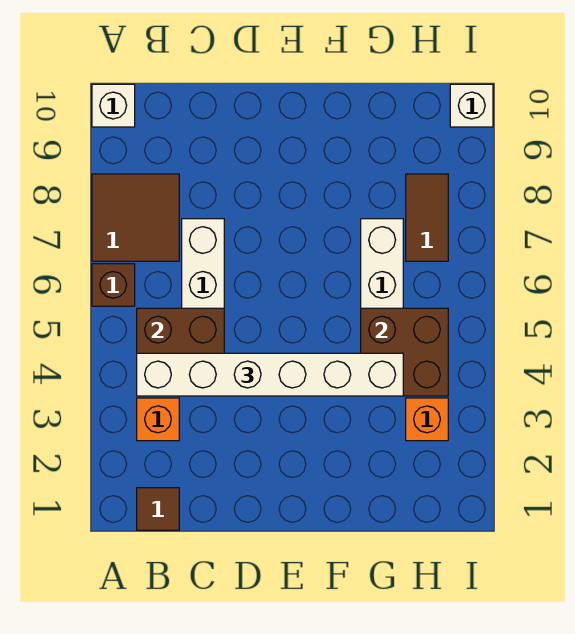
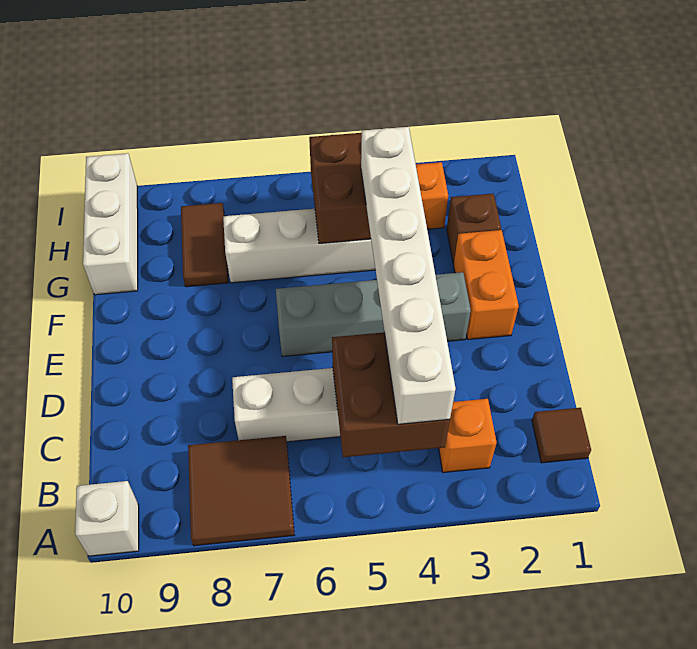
brown 1x1 brick [92,264,135,306] -> brown 1x1 brick moved to [447,194,501,263]
none -> orange 1x2 brick [454,230,519,339]
none -> grey 1x4 brick [276,272,471,357]
brown 1x2 tile [406,174,448,261] -> brown 1x2 tile turned to [181,203,228,287]
white 1x1 brick [450,84,493,127] -> white 1x3 brick [83,153,138,295]

